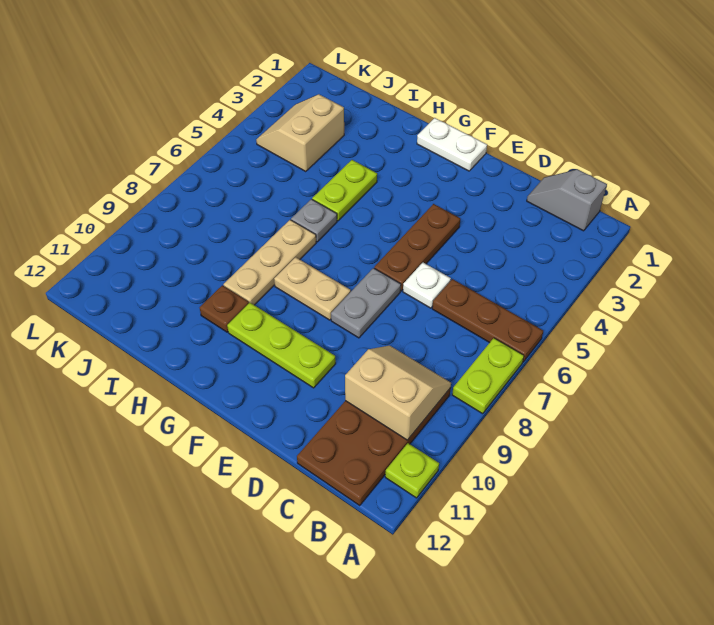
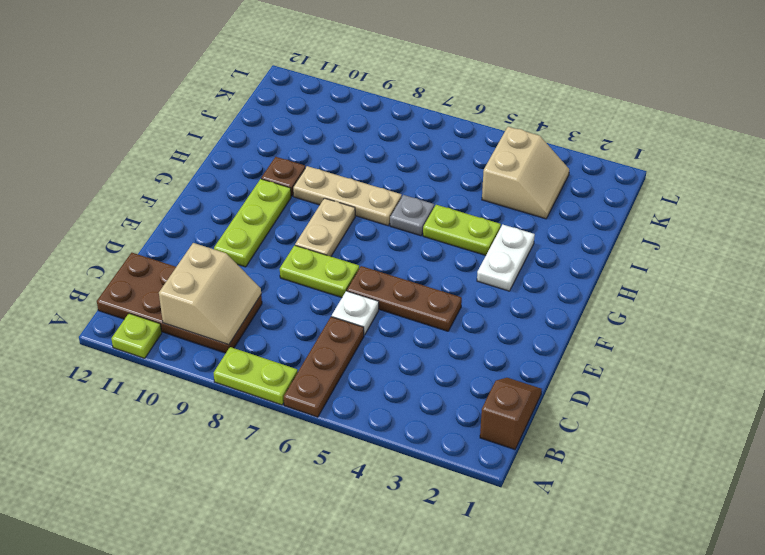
grey 1x2 slope [527,169,607,231] -> brown 1x2 slope [480,378,542,449]
grey 1x2 plate [331,268,401,338] -> lime 1x2 plate [280,245,359,298]
white 1x2 plate [417,118,487,171] -> white 1x2 plate moved to [477,225,535,291]
tan 2x2 slope [256,94,344,172] -> tan 2x2 slope turned to [482,127,569,219]

